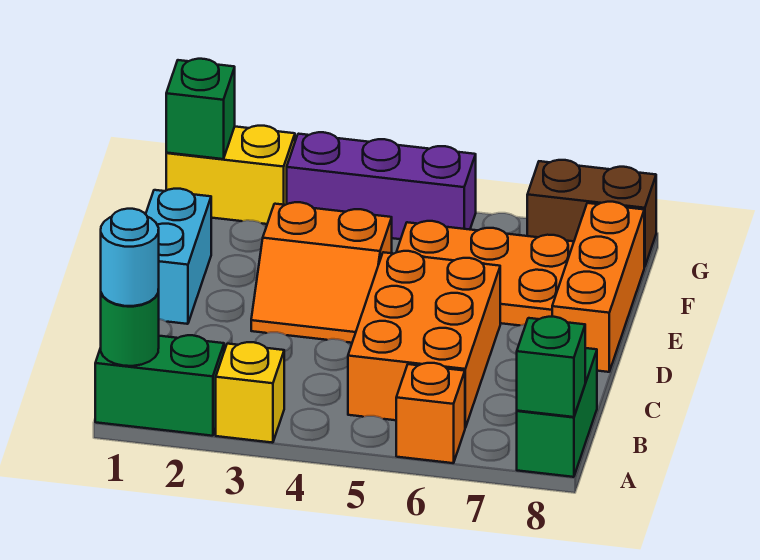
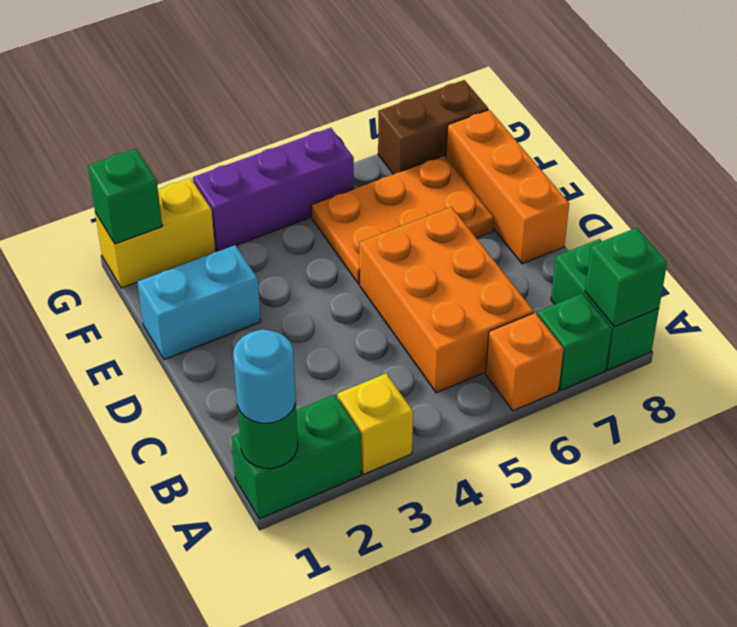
none -> green 1x1 brick [537,293,612,390]
cyan 1x2 brick [146,189,211,324] -> cyan 1x2 brick turned to [137,245,261,360]
orange 2x2 slope [251,202,392,343] -> none

